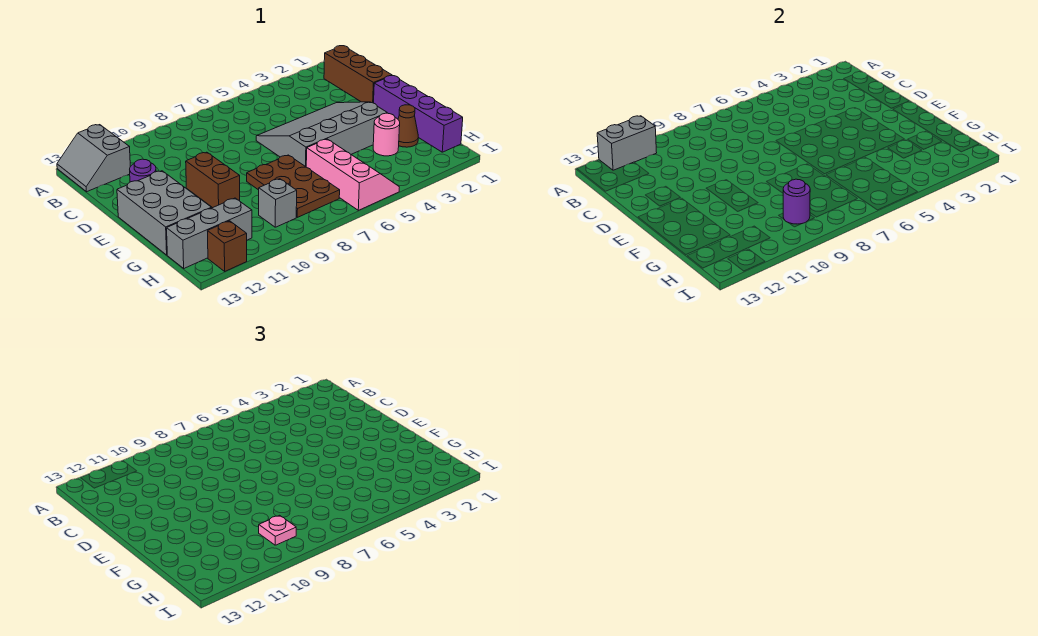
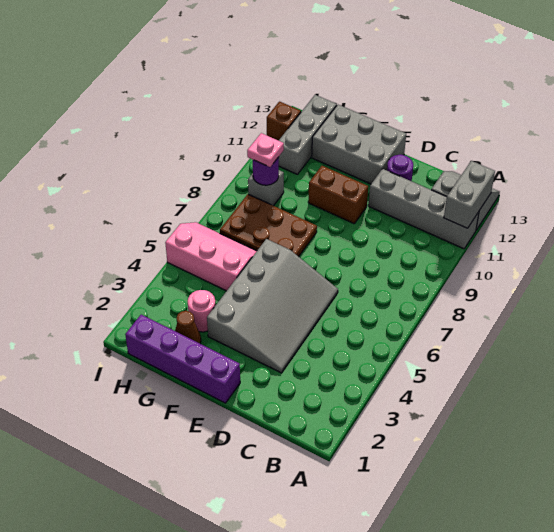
none -> grey 1x4 brick [369,169,479,249]
brown 1x3 brick [324,46,392,103] -> none
pink 2x3 slope [306,139,399,210] -> pink 2x3 slope turned to [165,222,257,291]

